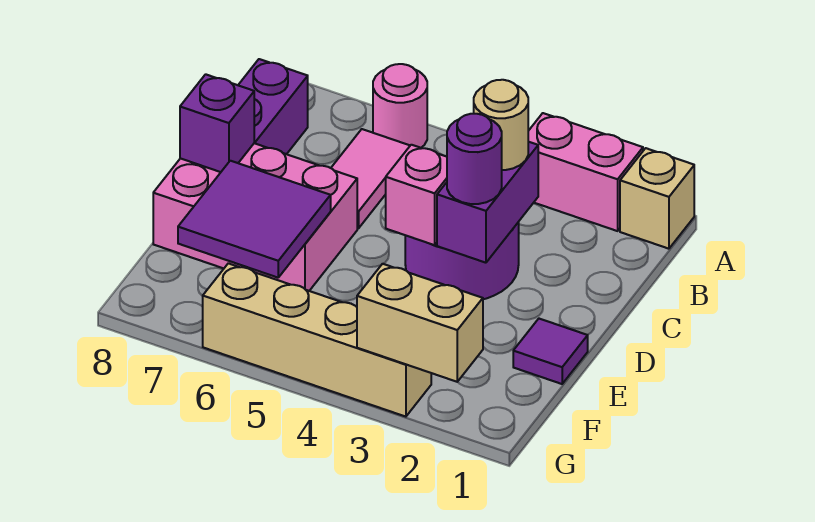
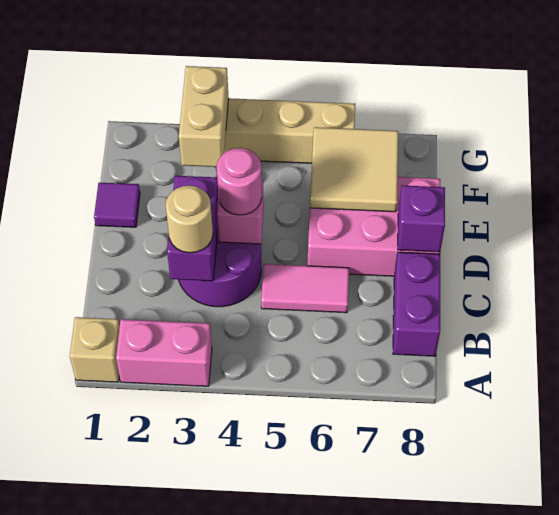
pink 1x1 round brick [373,64,427,148] -> pink 1x1 round brick moved to [217,148,262,215]
pink 1x2 tile [331,129,410,229] -> pink 1x2 tile turned to [261,264,349,313]
purple 1x1 round brick [447,114,502,204] -> none
purple 2x2 tile [178,161,331,278] -> tan 2x2 tile [310,127,398,212]
tan 1x2 brick [357,264,483,382] -> tan 1x2 brick turned to [179,66,229,167]

